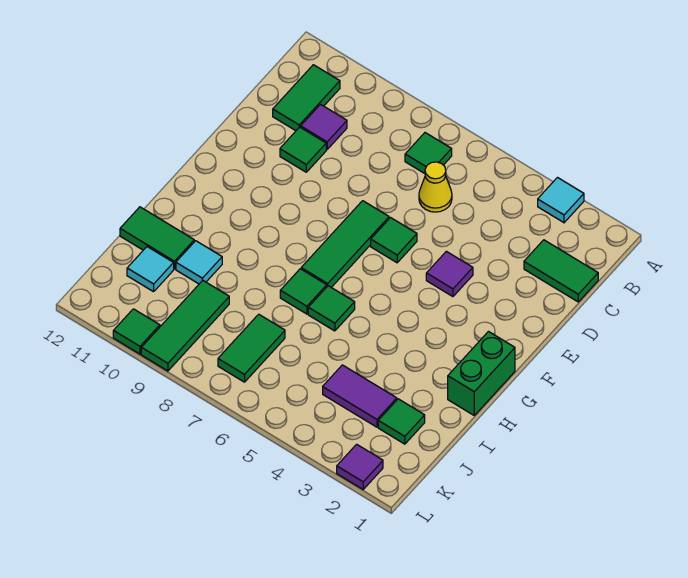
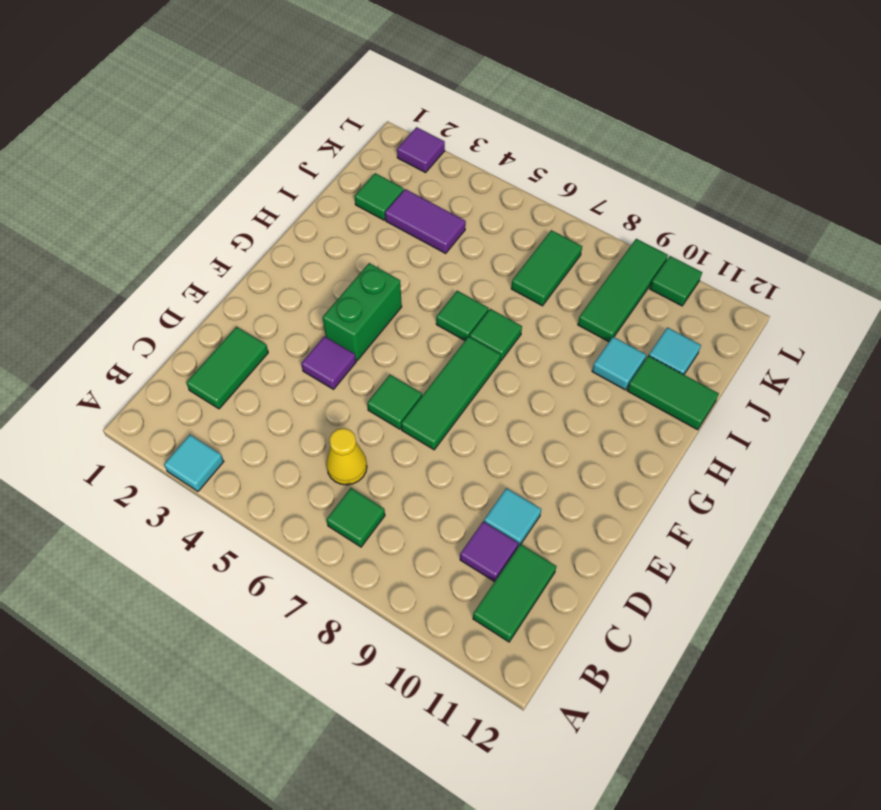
green 1x2 tile [524,240,598,302] -> green 1x2 tile turned to [186,327,268,409]
green 1x1 tile [280,127,326,172] -> cyan 1x1 tile [484,488,541,547]
green 1x2 brick [448,332,515,415] -> green 1x2 brick moved to [323,263,402,360]

